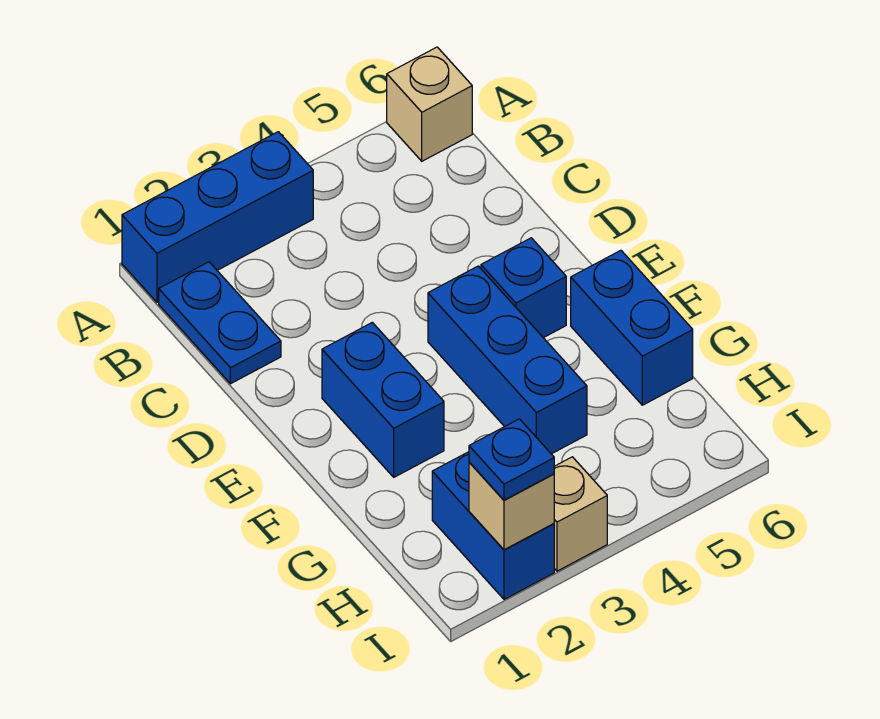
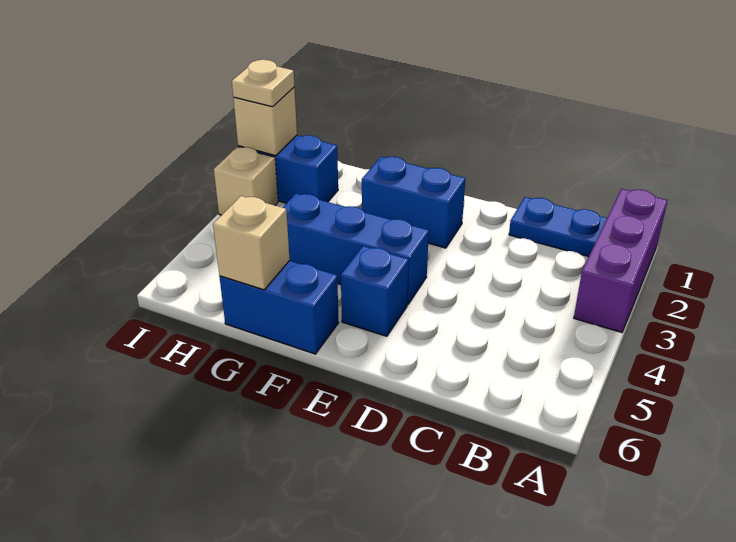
blue 1x3 brick [122,132,313,302] -> purple 1x3 brick [574,189,668,332]
tan 1x1 brick [387,47,472,161] -> tan 1x1 brick moved to [213,196,290,290]
blue 1x1 plate [469,419,554,500] -> tan 1x1 plate [232,60,295,107]

